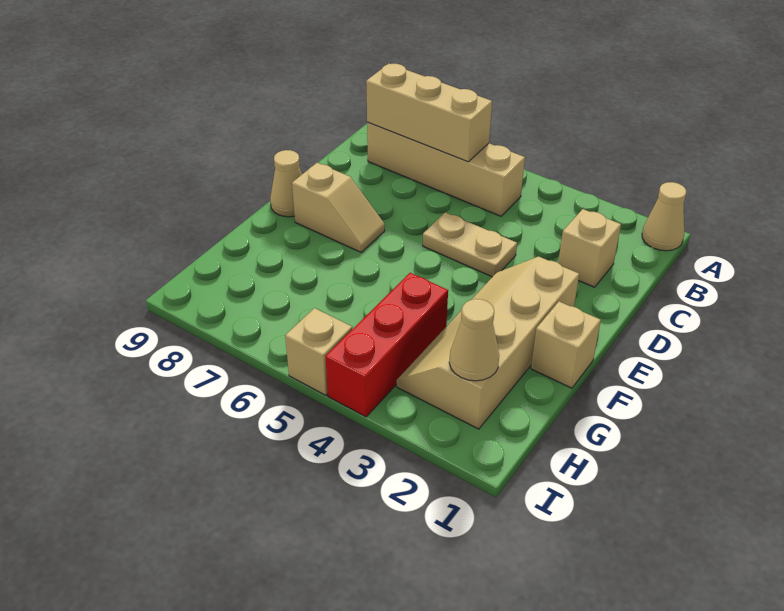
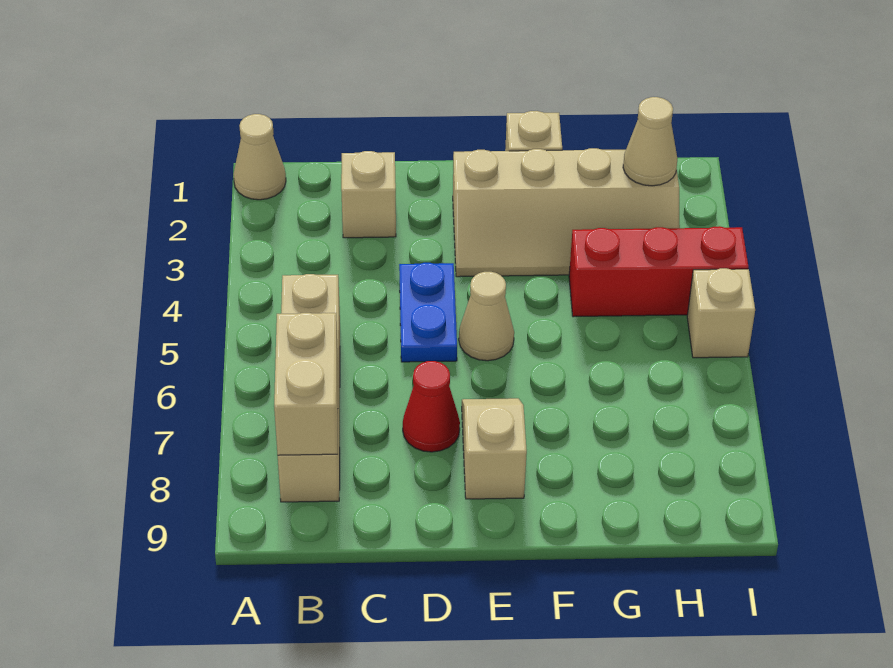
tan 1x3 brick [366,64,492,162] -> tan 1x2 brick [274,313,338,455]
tan 1x2 plate [423,212,517,277] -> blue 1x2 plate [399,263,457,362]
none -> red 1x1 cone [403,361,460,452]
tan 1x1 cone [270,150,302,217] -> tan 1x1 cone moved to [459,272,514,361]

